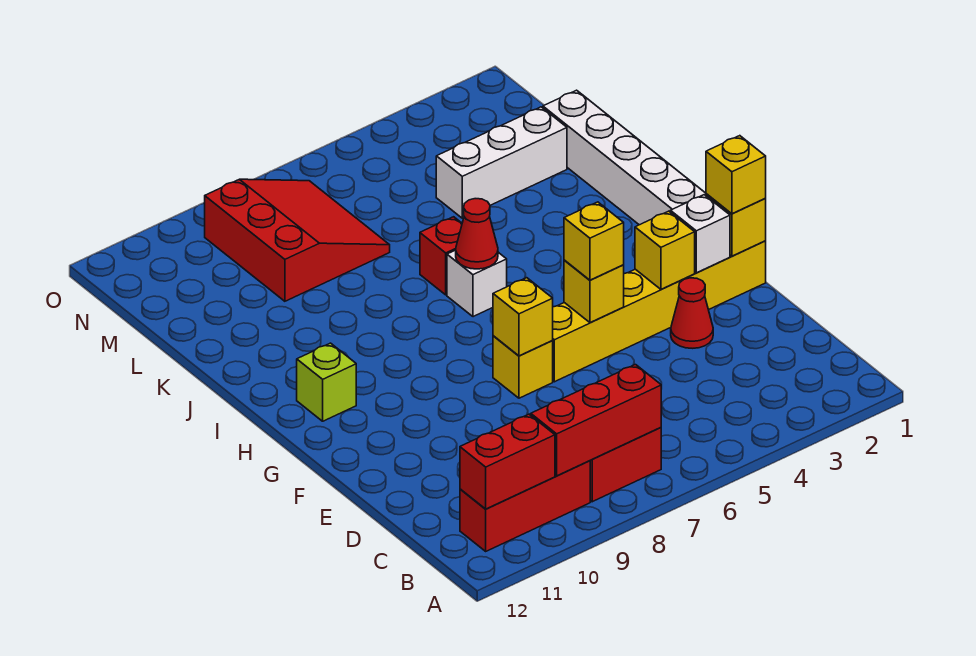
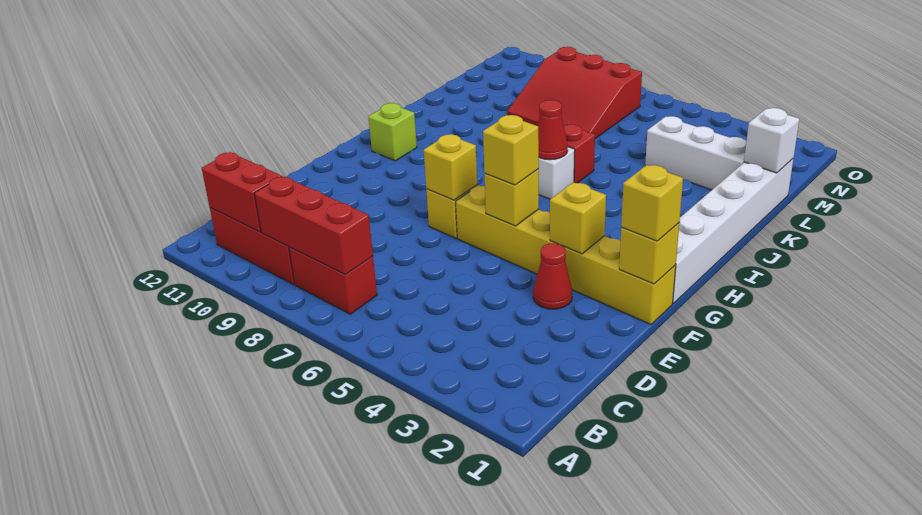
white 1x1 brick [670,195,730,273] -> white 1x1 brick moved to [744,108,799,173]
red 3x3 slope [205,179,390,301] -> red 3x3 slope turned to [507,47,642,138]

